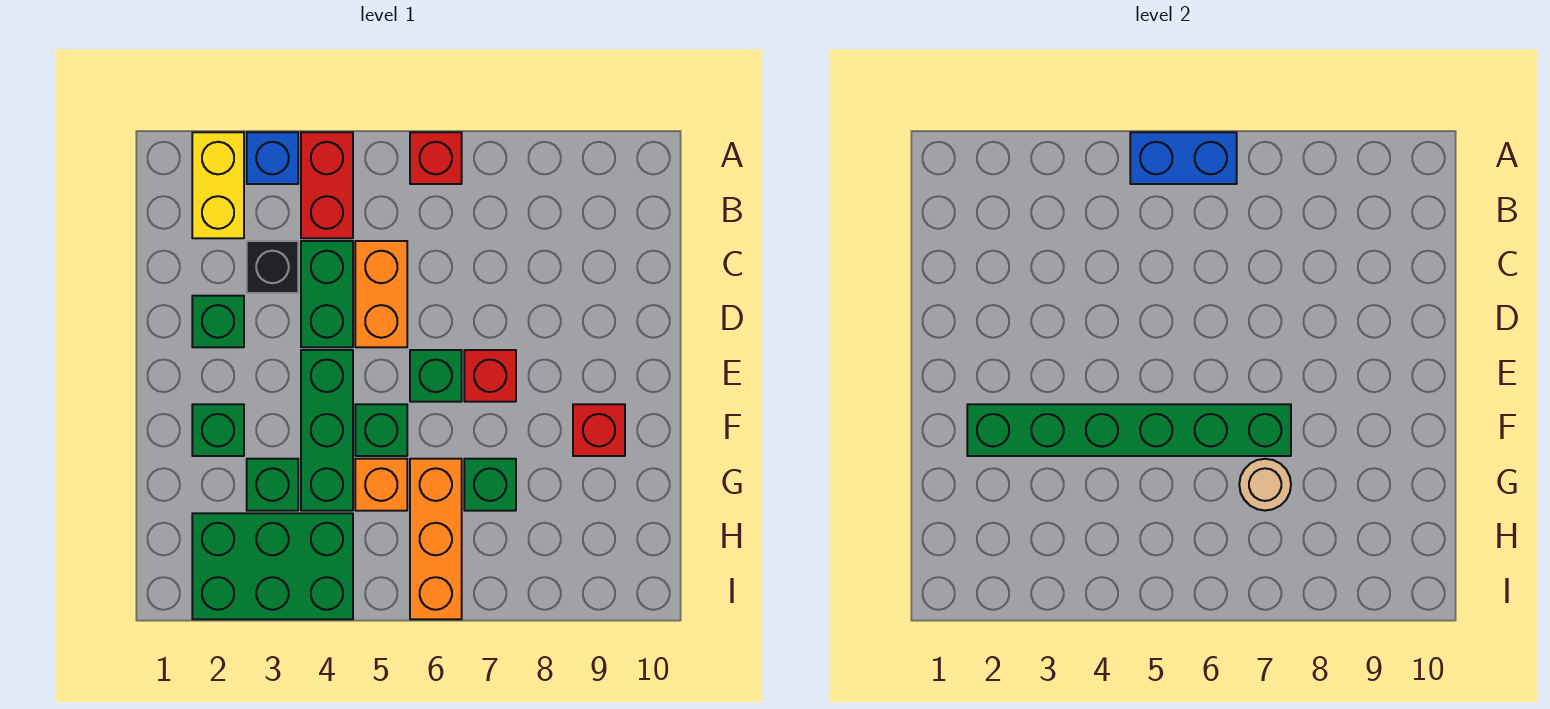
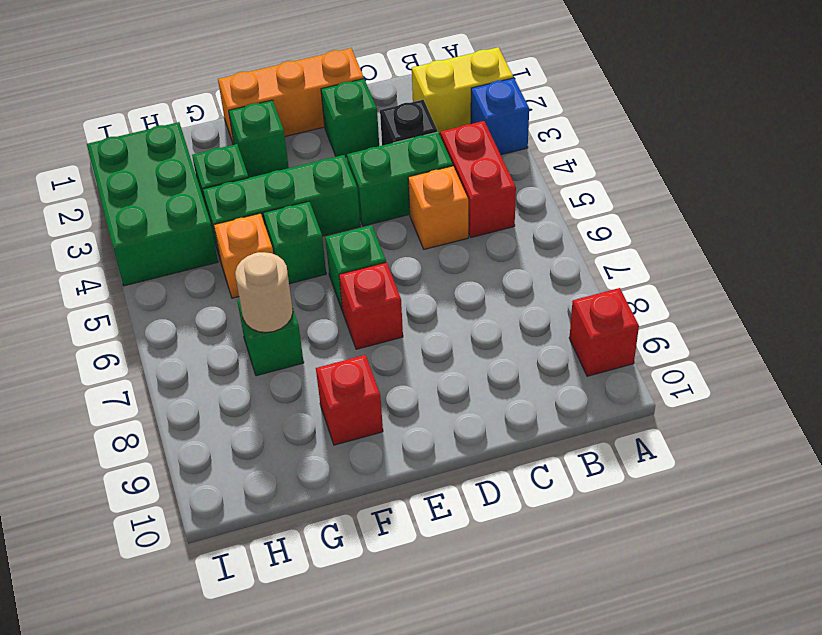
red 1x2 brick [301,132,353,238] -> red 1x2 brick turned to [440,121,516,237]
blue 1x2 brick [1130,132,1237,184] -> none
red 1x1 brick [410,132,462,184] -> red 1x1 brick moved to [569,288,639,376]
orange 1x2 brick [355,241,407,347] -> orange 1x1 brick [408,166,468,249]
green 1x6 brick [967,404,1291,456] -> none
orange 1x3 brick [410,459,462,619] -> orange 1x3 brick moved to [218,48,364,145]

